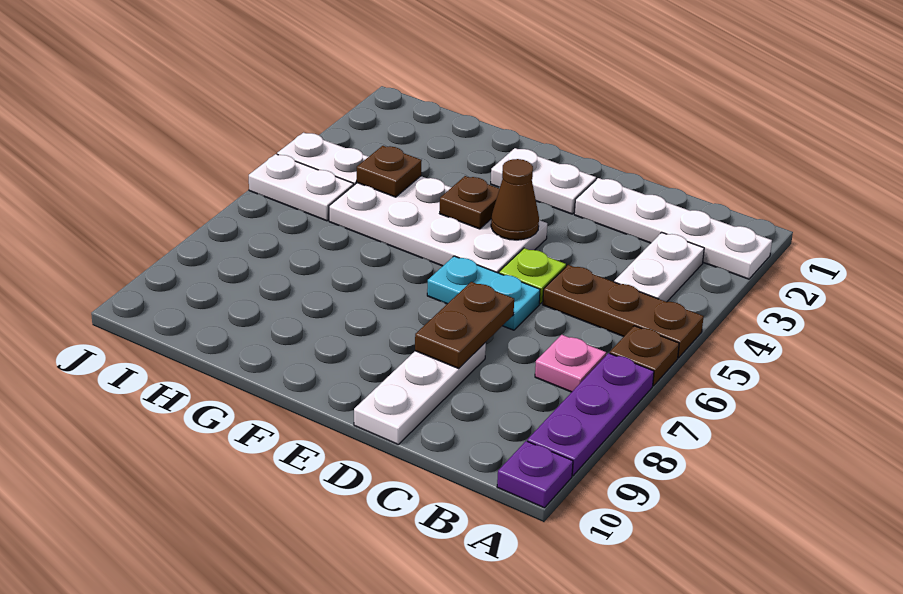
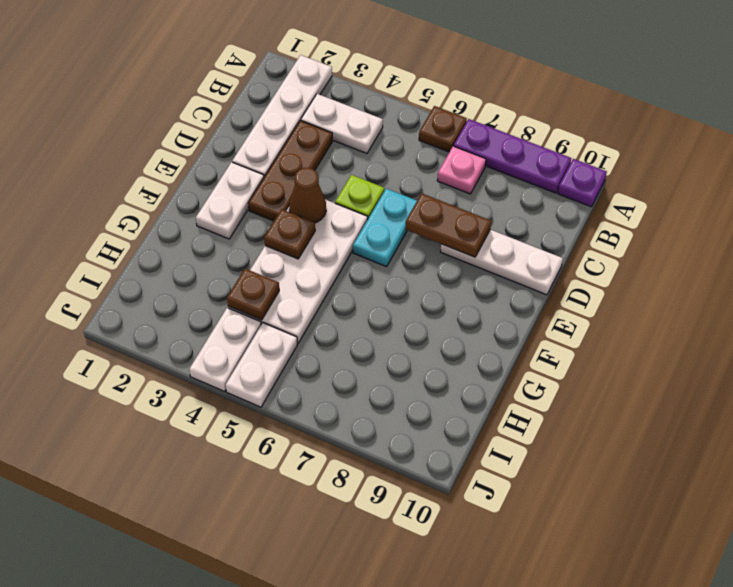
brown 1x3 plate [543,265,704,358] -> brown 1x3 plate moved to [248,121,332,221]

